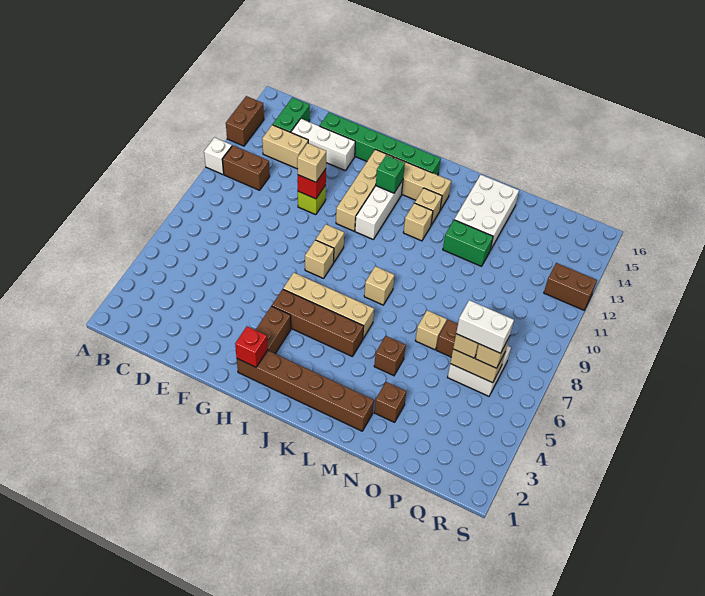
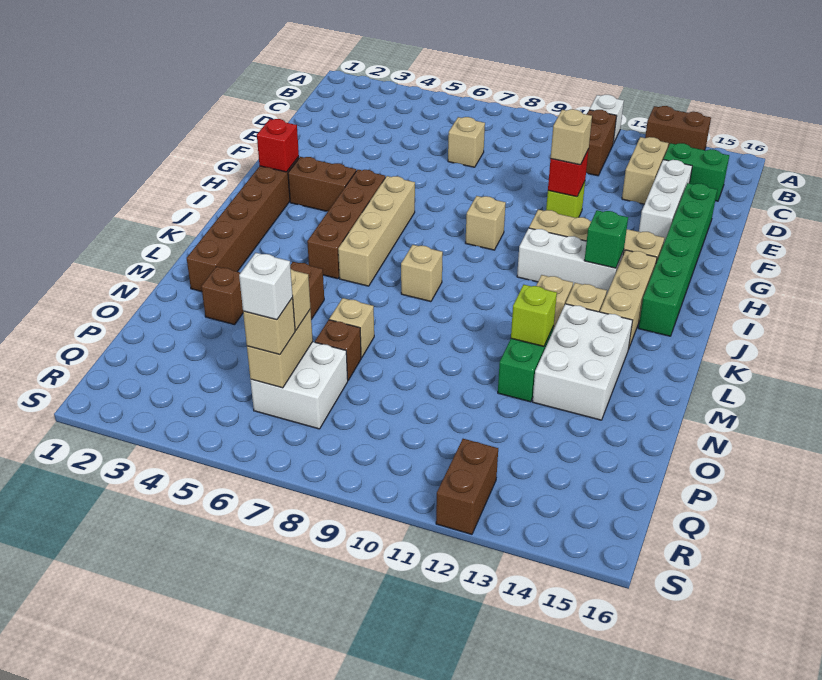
tan 1x1 brick [305,240,334,278] -> tan 1x1 brick moved to [448,117,485,167]
none -> lime 1x1 brick [511,285,557,346]
white 2x3 brick [454,175,519,250] -> white 2x3 brick turned to [532,304,633,420]
white 1x2 brick [456,300,514,353] -> white 1x1 brick [239,253,293,320]

